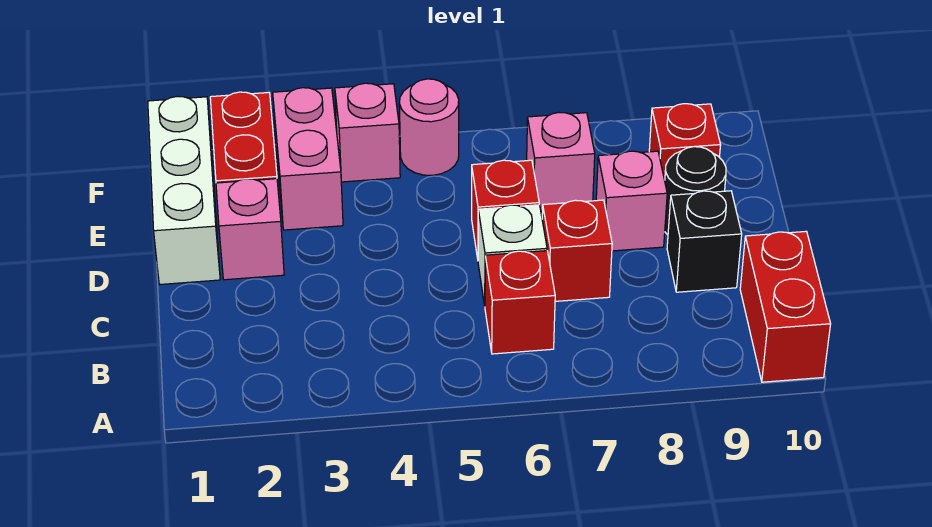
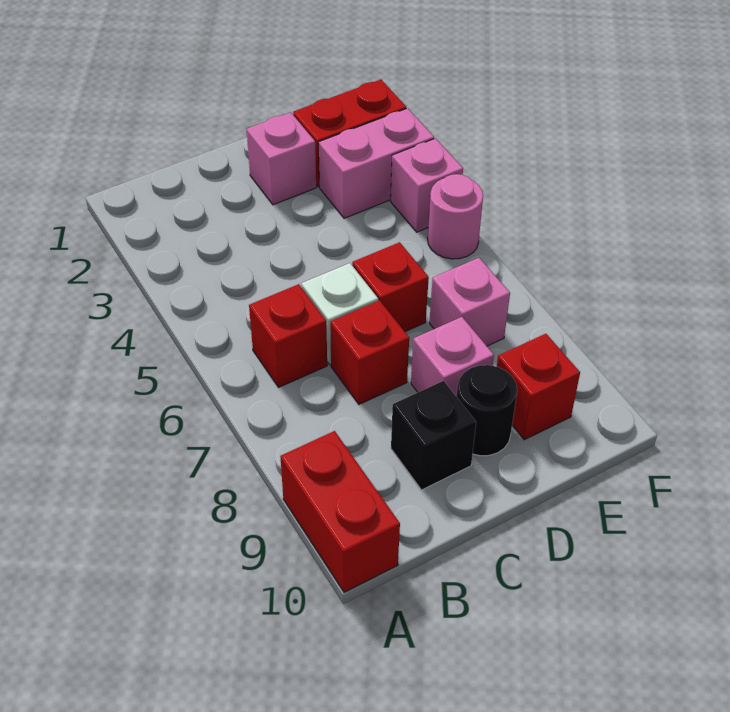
red 1x2 brick [740,231,831,382] -> red 1x2 brick turned to [280,431,400,592]
white 1x3 brick [148,96,220,284] -> none

